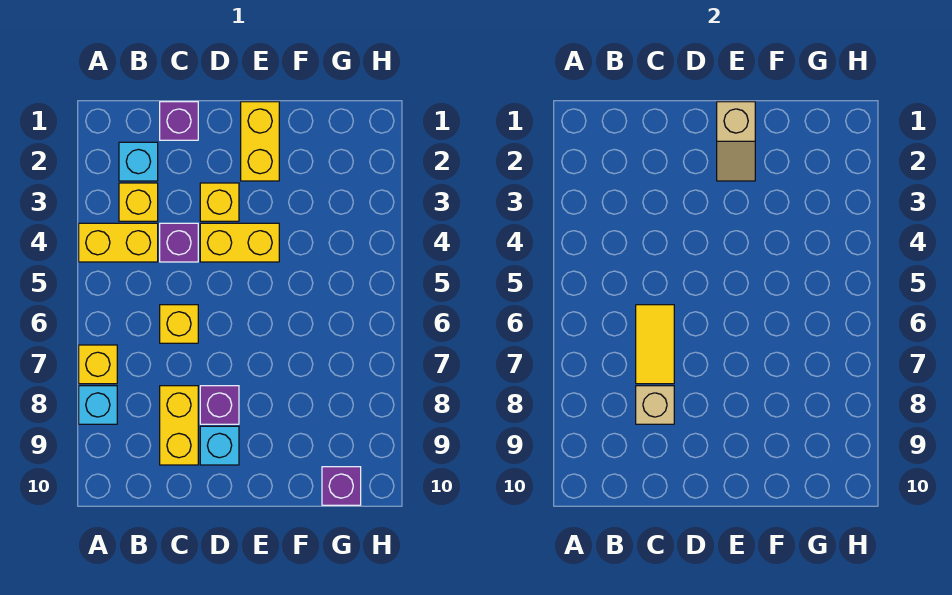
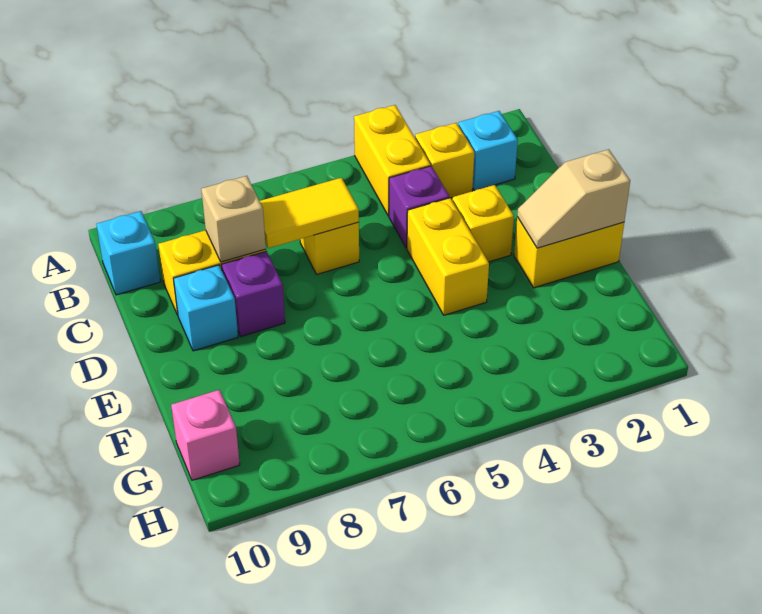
yellow 1x1 brick [79,345,117,384] -> none
cyan 1x1 brick [79,386,117,424] -> cyan 1x1 brick moved to [96,211,160,295]
purple 1x1 brick [160,102,198,140] -> none
purple 1x1 brick [322,467,361,505] -> pink 1x1 brick [171,390,240,480]

